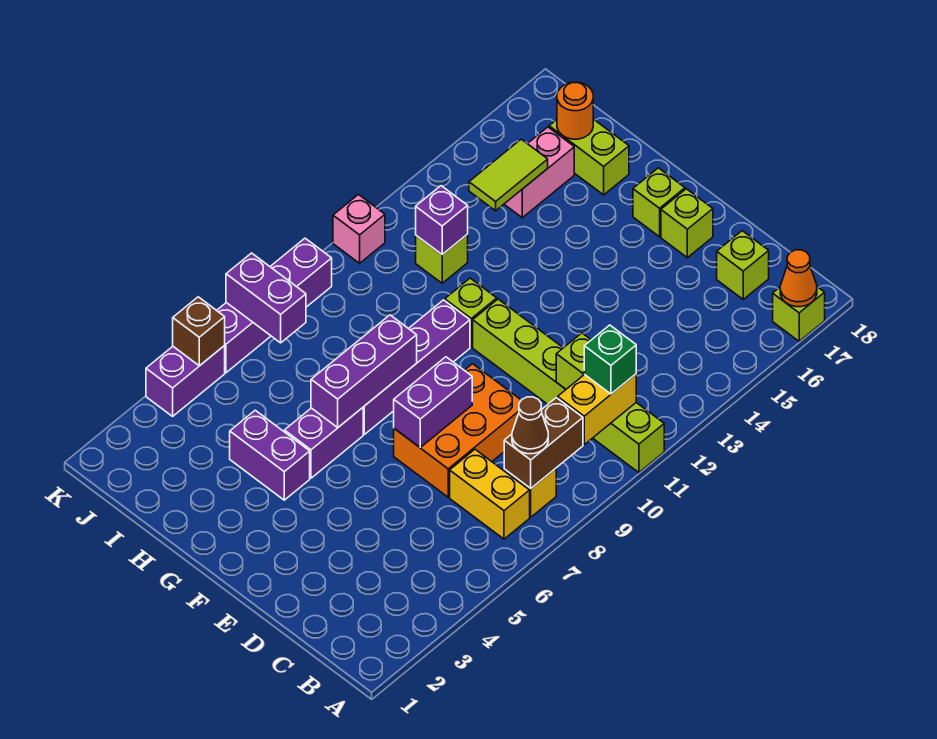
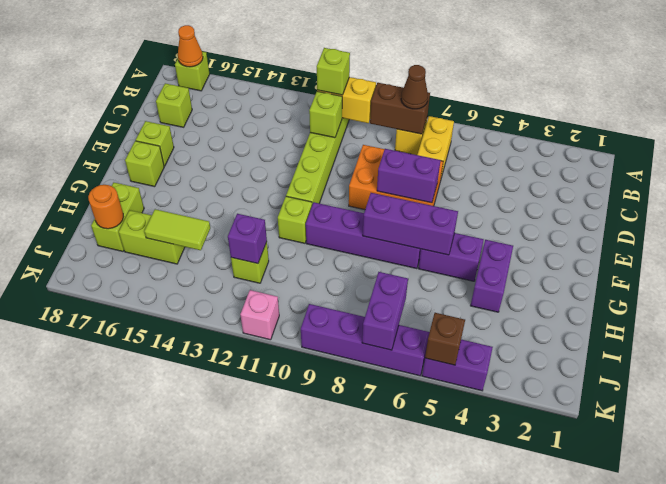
green 1x1 brick [584,325,636,394] -> lime 1x1 brick [317,48,350,95]
pink 1x2 brick [504,127,574,218] -> lime 1x2 brick [119,210,185,264]

